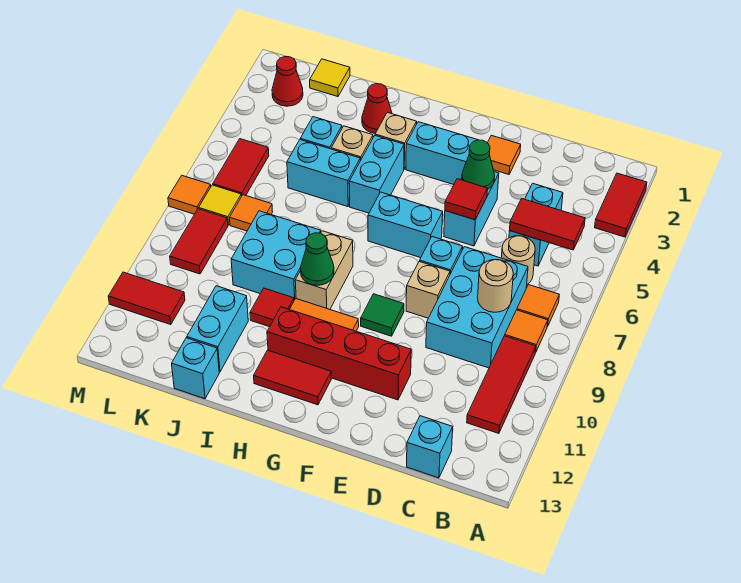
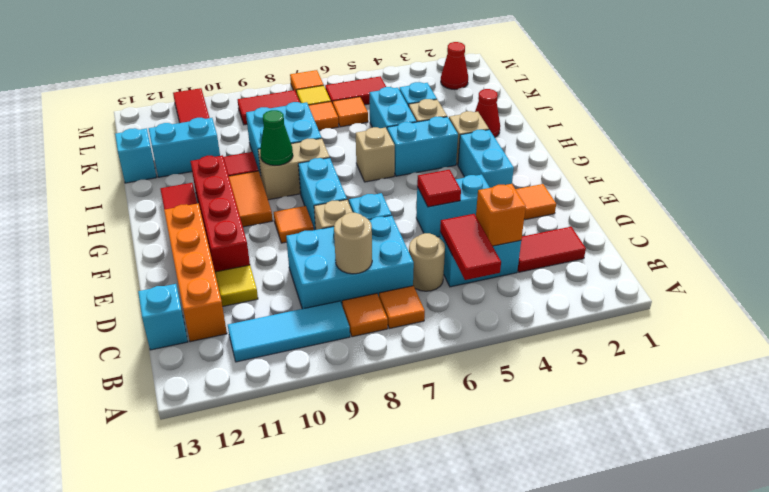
red 1x2 tile [595,173,647,237] -> red 1x2 tile moved to [518,227,586,272]
red 1x3 tile [467,336,536,433] -> cyan 1x3 tile [228,301,350,362]
none -> orange 1x1 brick [476,184,526,246]
none -> orange 1x4 brick [164,203,227,342]
green 1x1 cone [462,140,494,190] -> none
cyan 1x2 brick [368,192,443,258] -> cyan 1x2 brick moved to [298,158,347,230]
green 1x1 tile [361,294,404,336] -> orange 1x1 tile [274,206,314,243]
none -> tan 1x1 brick [356,127,395,182]
yellow 1x1 tile [310,59,350,97] -> yellow 1x1 tile moved to [215,265,258,306]
none -> orange 1x1 tile [332,97,368,127]

